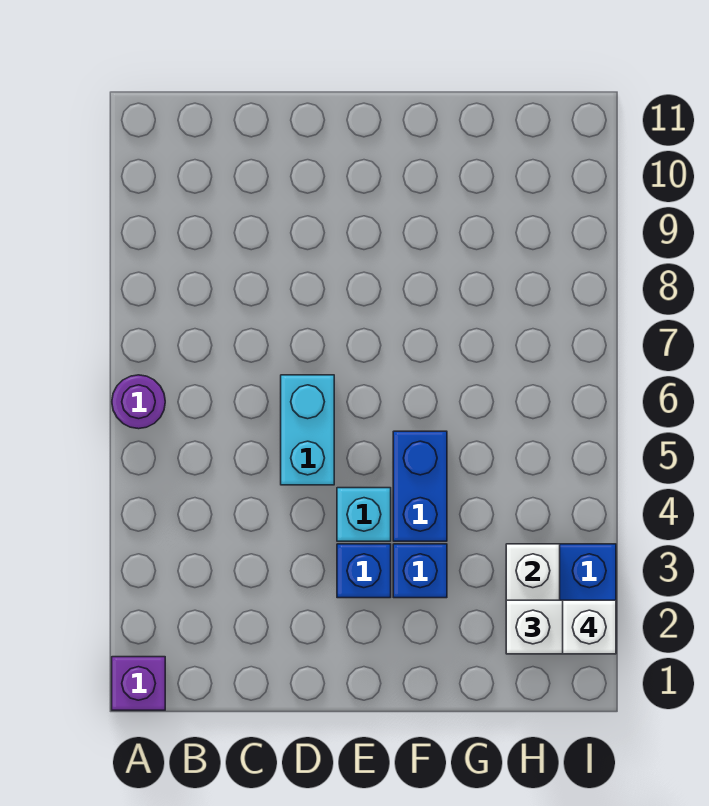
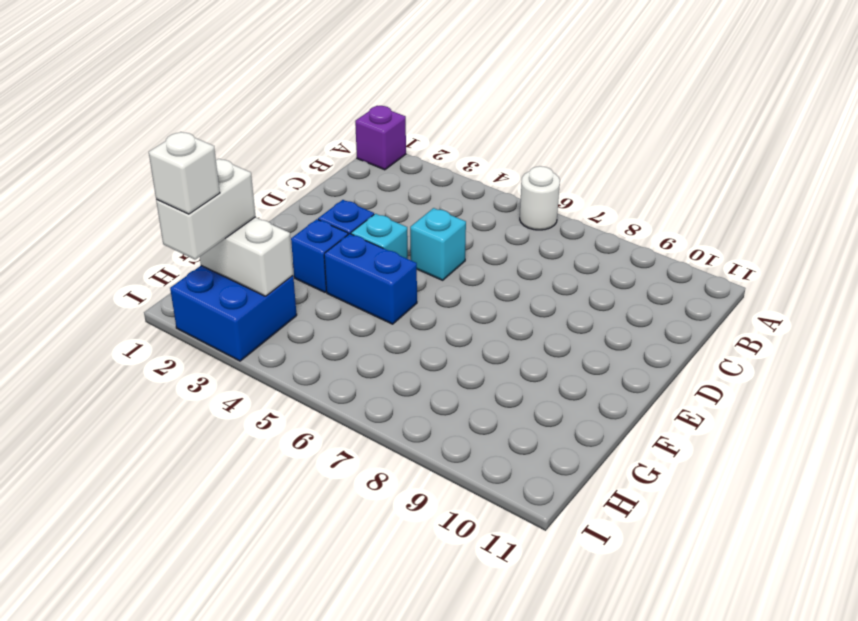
purple 1x1 round brick [112,375,165,429] -> white 1x1 round brick [520,166,560,230]
cyan 1x2 brick [281,375,334,485] -> cyan 1x1 brick [410,208,466,280]

